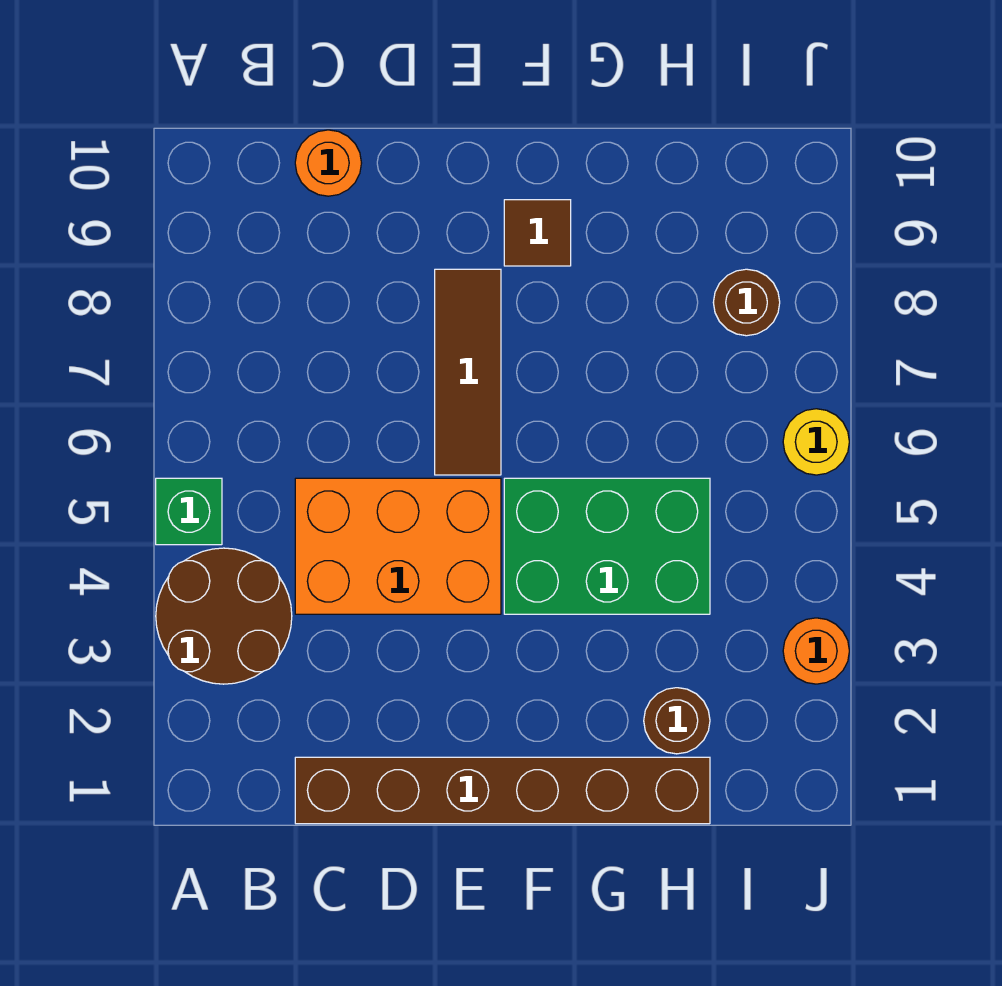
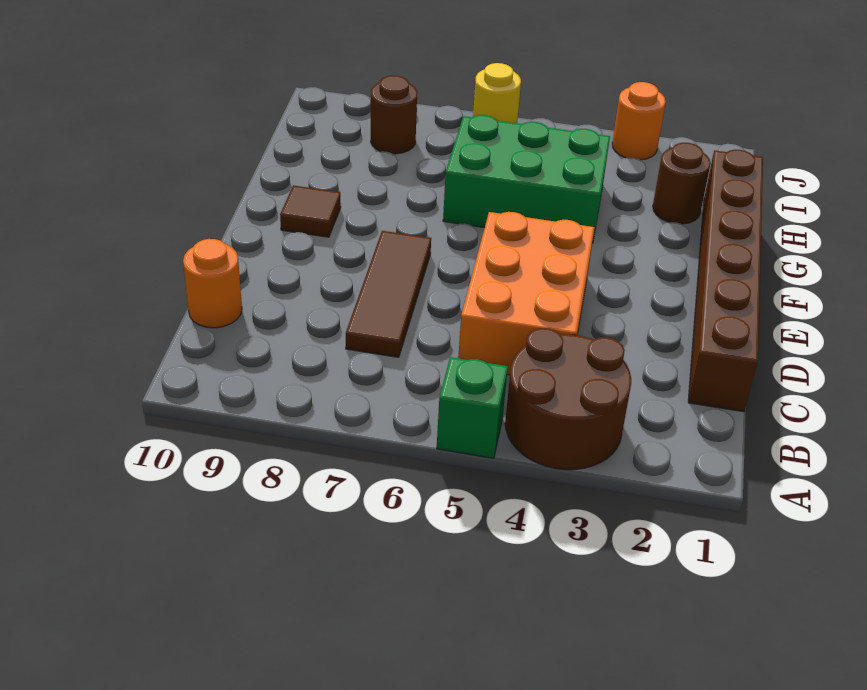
brown 1x3 tile [435,269,501,475] -> brown 1x3 tile turned to [346,231,431,357]
green 2x3 brick [504,478,710,614] -> green 2x3 brick turned to [443,115,610,243]

